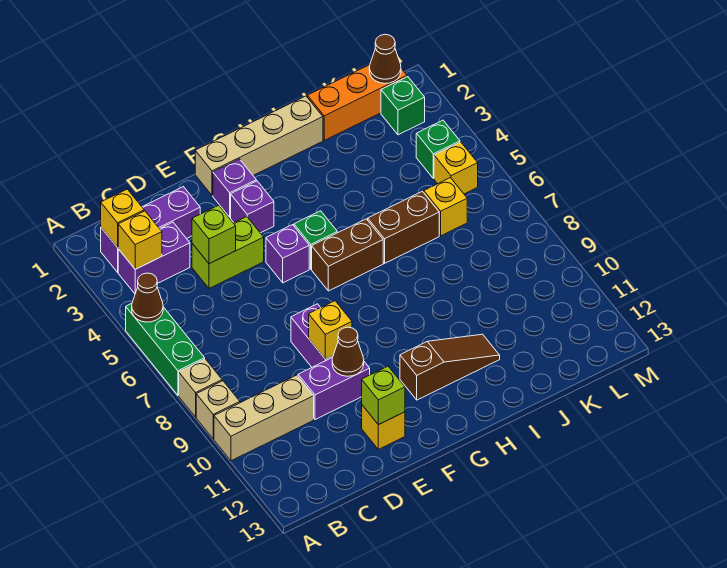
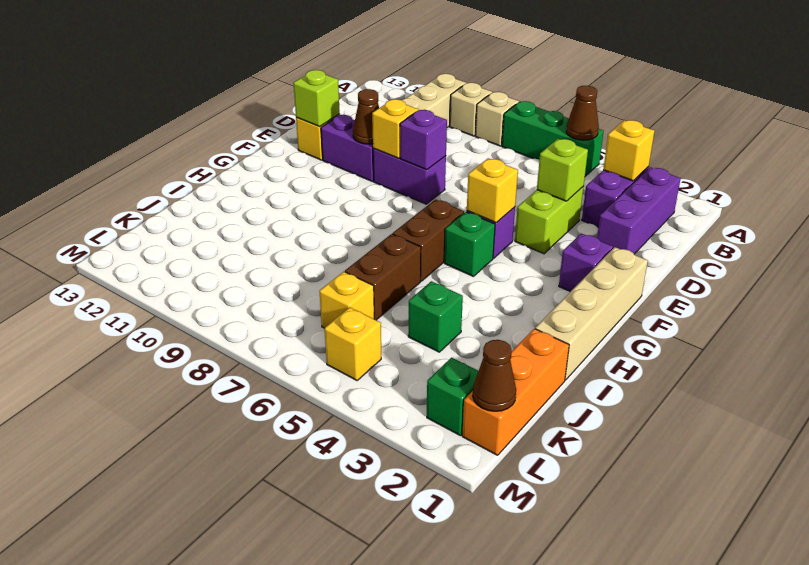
yellow 1x1 brick [101,189,144,248] -> yellow 1x1 brick moved to [467,158,518,223]
purple 1x2 brick [298,357,370,420] -> purple 1x2 brick turned to [321,115,374,181]
purple 1x1 brick [231,181,274,233] -> purple 1x1 brick moved to [400,110,447,170]
brown 1x3 slope [400,334,500,400] -> none
green 1x1 brick [416,120,460,178] -> green 1x1 brick moved to [408,281,463,352]

